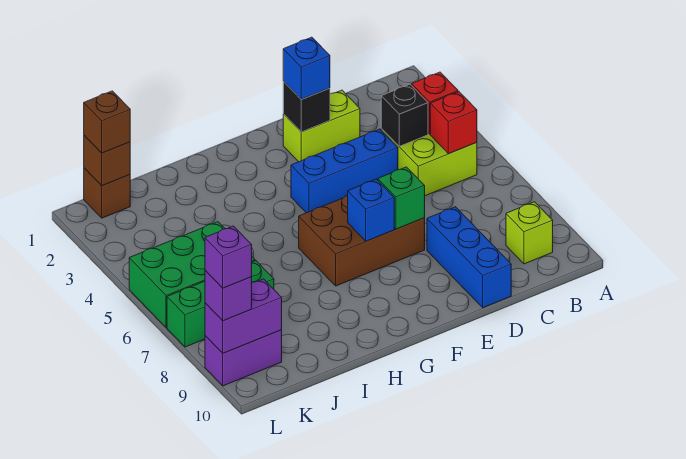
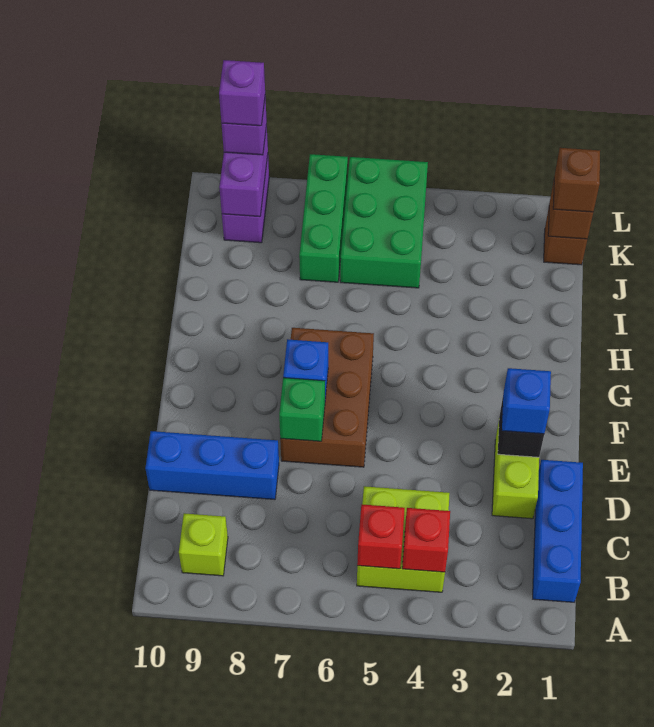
black 1x1 brick [381,84,428,146] -> none
blue 1x3 brick [291,129,398,213] -> blue 1x3 brick moved to [533,460,583,602]

